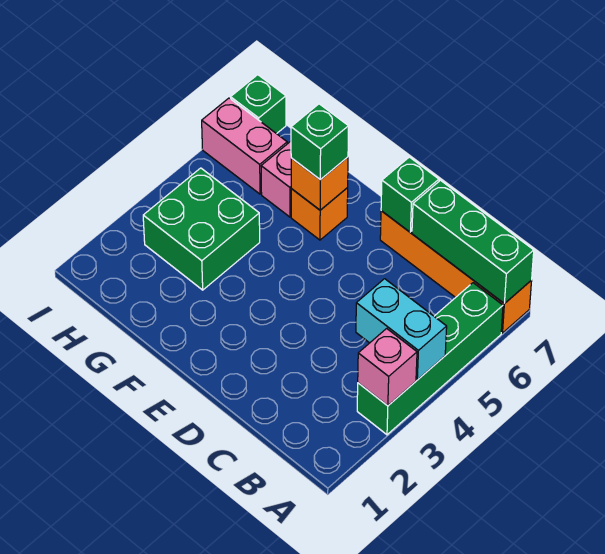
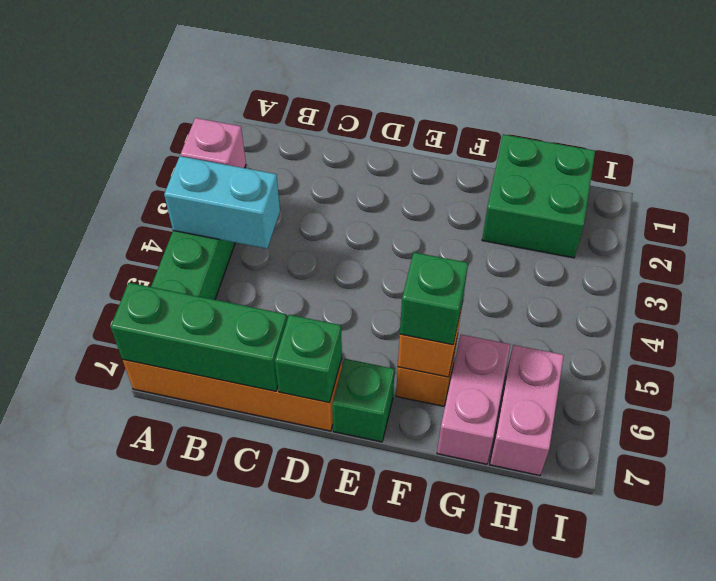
green 2x2 brick [143,168,260,290] -> green 2x2 brick moved to [482,134,595,258]
pink 1x2 brick [202,98,287,194] -> pink 1x2 brick turned to [490,345,564,476]
green 1x1 brick [231,75,286,134] -> green 1x1 brick moved to [332,359,395,442]

